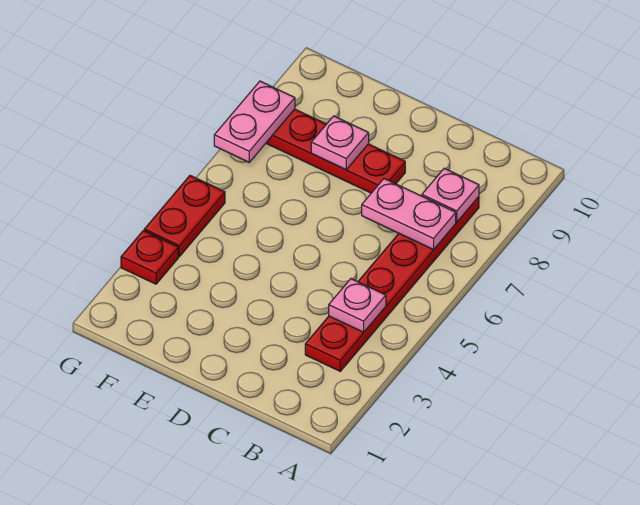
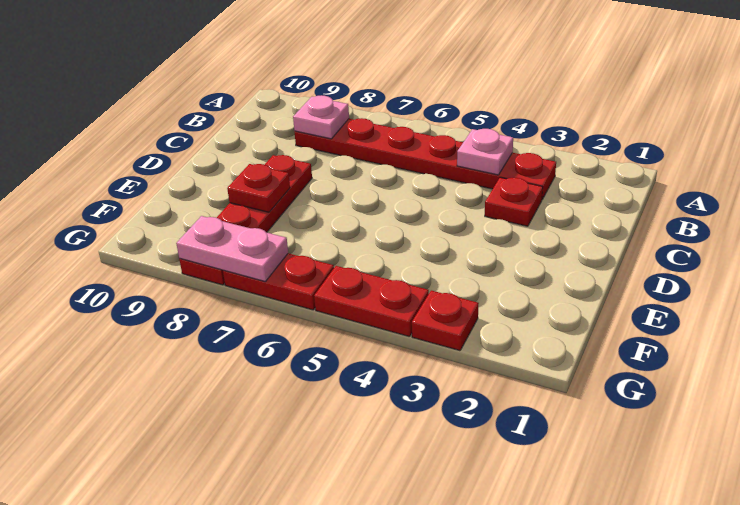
pink 1x2 plate [362,179,456,250] -> none
none -> red 1x1 plate [485,177,543,226]
pink 1x1 plate [311,116,369,169] -> red 1x1 plate [227,164,290,212]
none -> red 1x2 plate [223,253,334,310]

